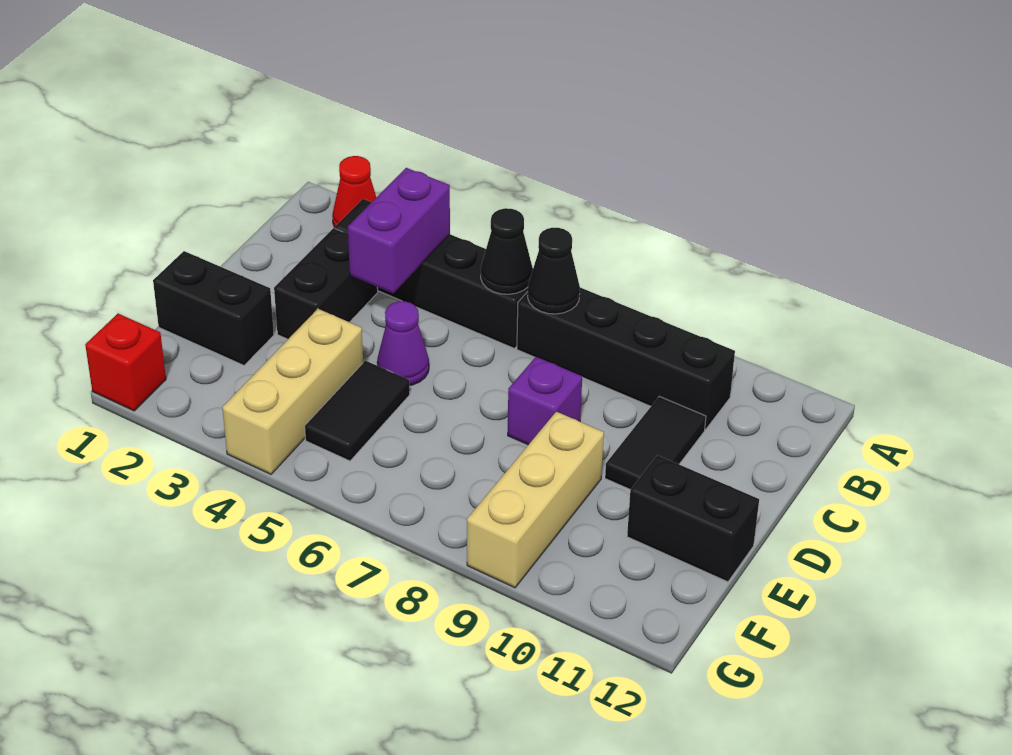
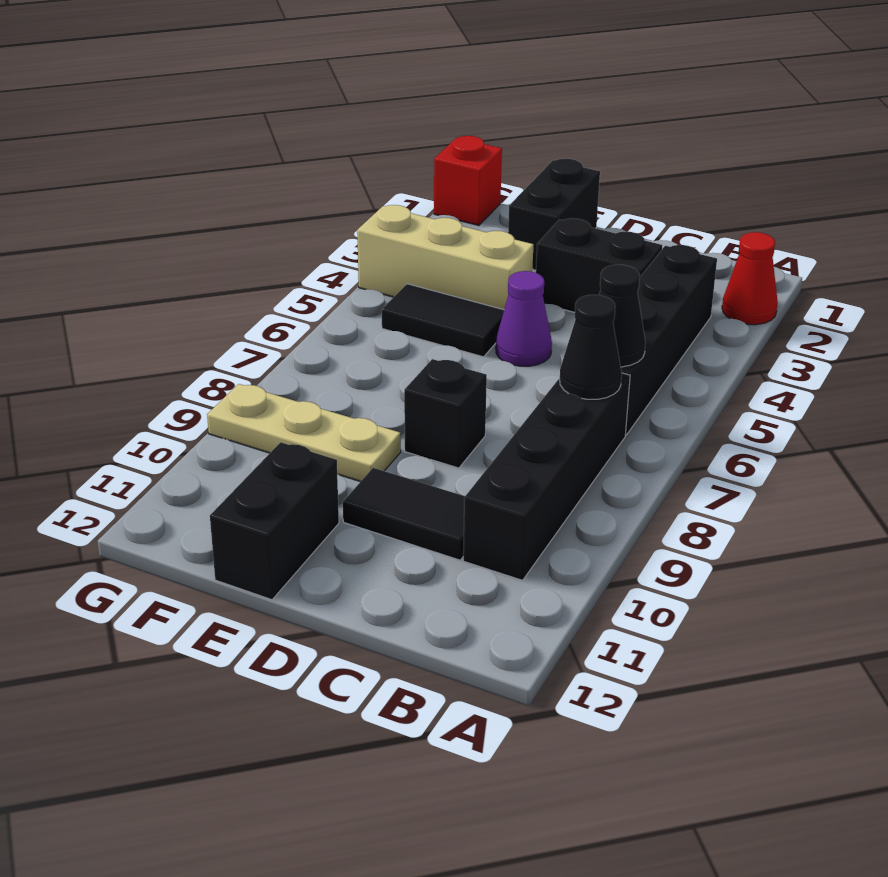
purple 1x2 brick [348,168,450,293] -> none
purple 1x1 brick [508,357,582,445] -> black 1x1 brick [404,359,487,468]
tan 1x3 brick [467,412,604,588] -> tan 1x3 plate [207,384,401,482]

